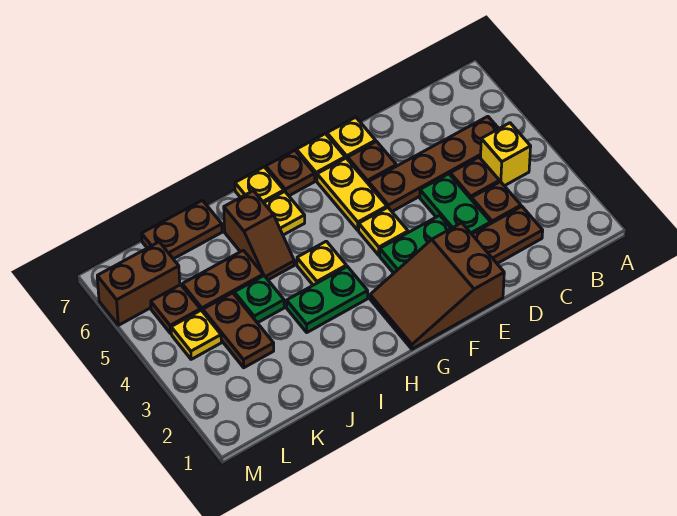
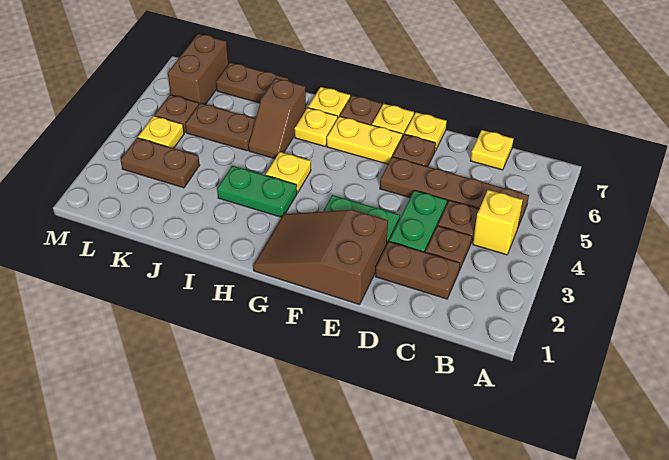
yellow 1x1 plate [359,207,408,255] -> yellow 1x1 plate moved to [470,130,513,170]
yellow 1x2 plate [317,158,387,230] -> yellow 1x2 plate turned to [327,116,402,164]
green 1x1 plate [234,276,284,323] -> none
brown 1x2 plate [203,293,274,368] -> brown 1x2 plate turned to [121,138,200,188]
brown 1x2 brick [97,242,180,325] -> brown 1x2 brick turned to [168,34,228,105]

